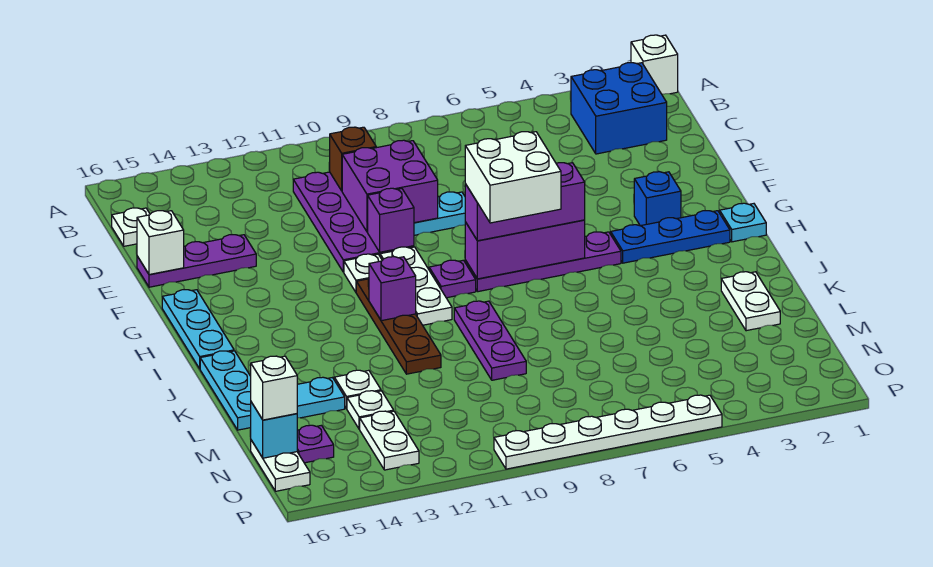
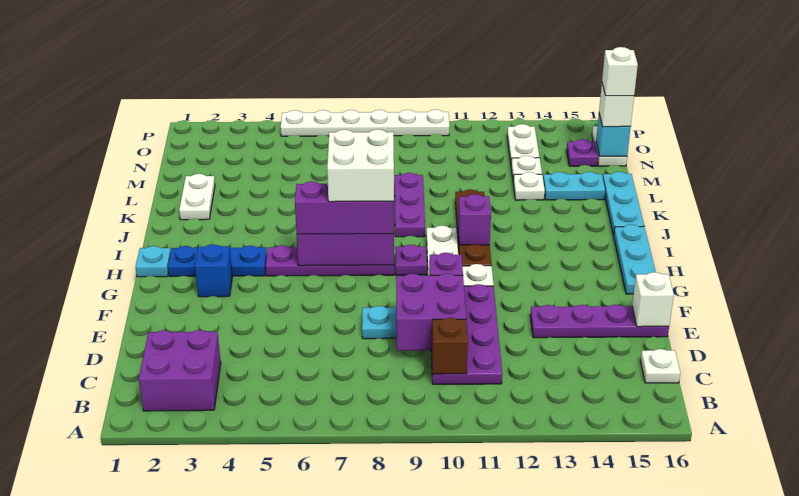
white 1x1 brick [631,35,678,94] -> white 1x1 brick moved to [602,47,638,96]
blue 2x2 brick [571,63,667,154] -> purple 2x2 brick [139,330,221,411]
purple 1x3 plate [137,235,256,287] -> purple 1x4 plate [530,305,669,338]

